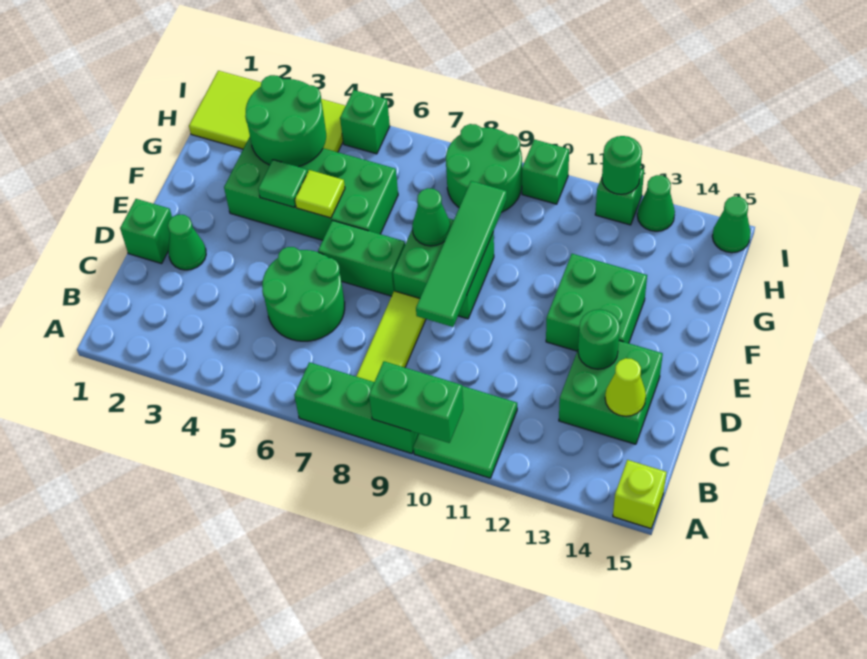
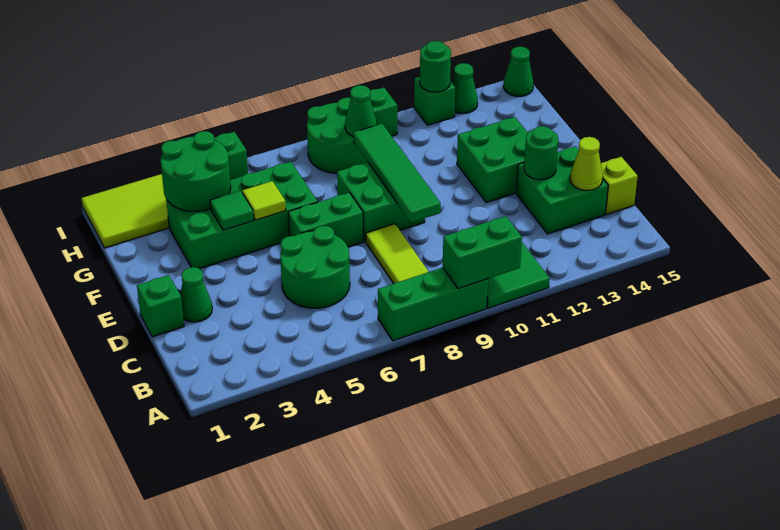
lime 1x1 brick [613,460,667,529] -> lime 1x1 brick moved to [601,157,638,214]
green 1x1 cone [412,188,450,246] -> green 1x1 cone moved to [345,85,376,137]

